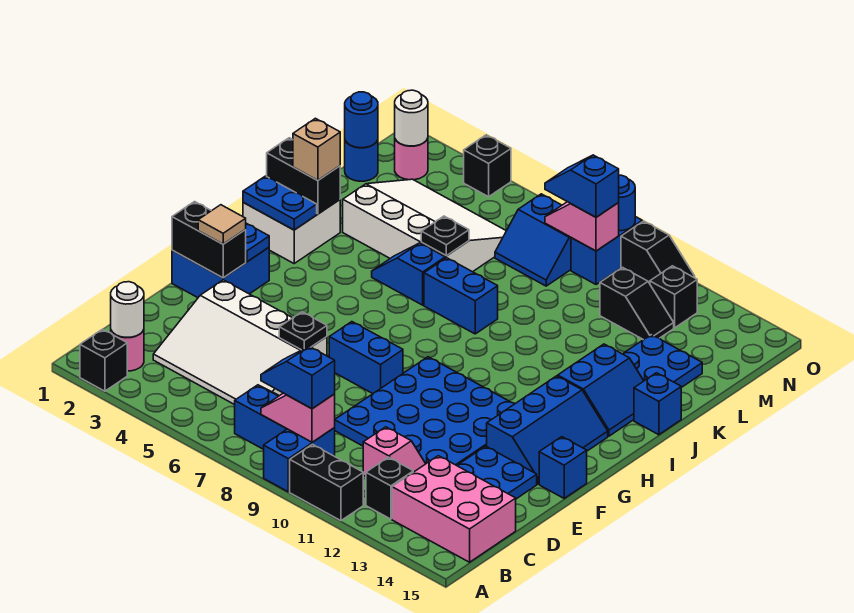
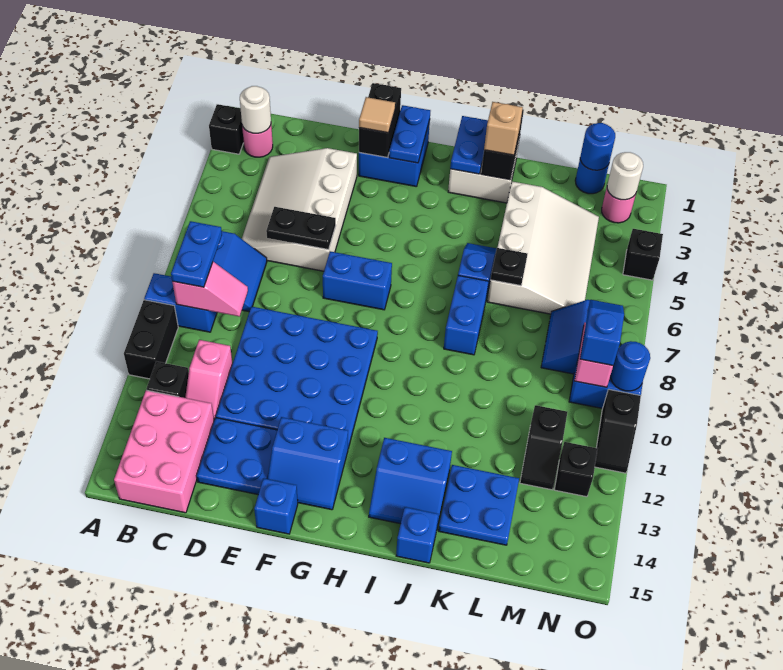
pink 1x2 slope [261,393,335,442] -> pink 1x2 slope turned to [172,262,248,317]
blue 1x2 slope [261,347,335,409] -> blue 1x2 plate [171,221,222,287]
black 1x1 plate [279,312,327,350] -> black 1x2 plate [266,207,336,250]
blue 1x2 brick [329,322,403,394] -> blue 1x2 brick turned to [323,251,392,310]
blue 2x3 slope [487,376,608,484] -> blue 2x2 slope [267,417,348,510]

